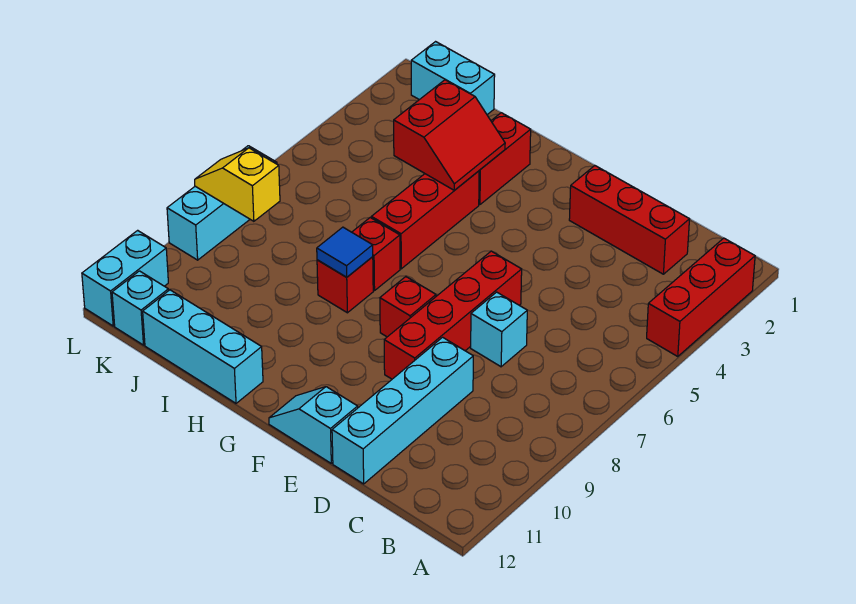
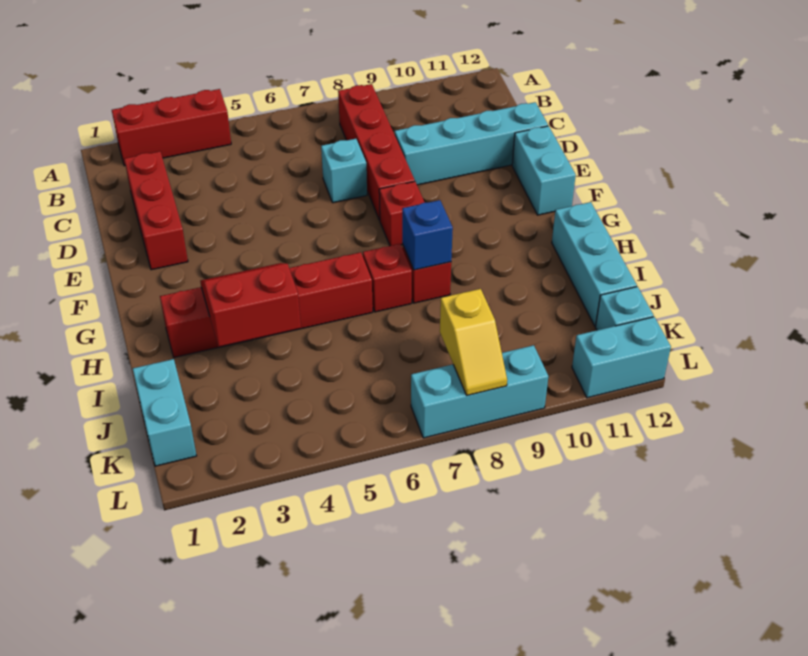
red 1x4 brick [384,251,522,379] -> red 1x4 brick turned to [338,84,415,220]
cyan 1x2 slope [269,387,358,463] -> cyan 1x2 brick [512,126,576,215]
blue 1x1 tile [317,227,373,277] -> blue 1x1 brick [402,200,453,270]

